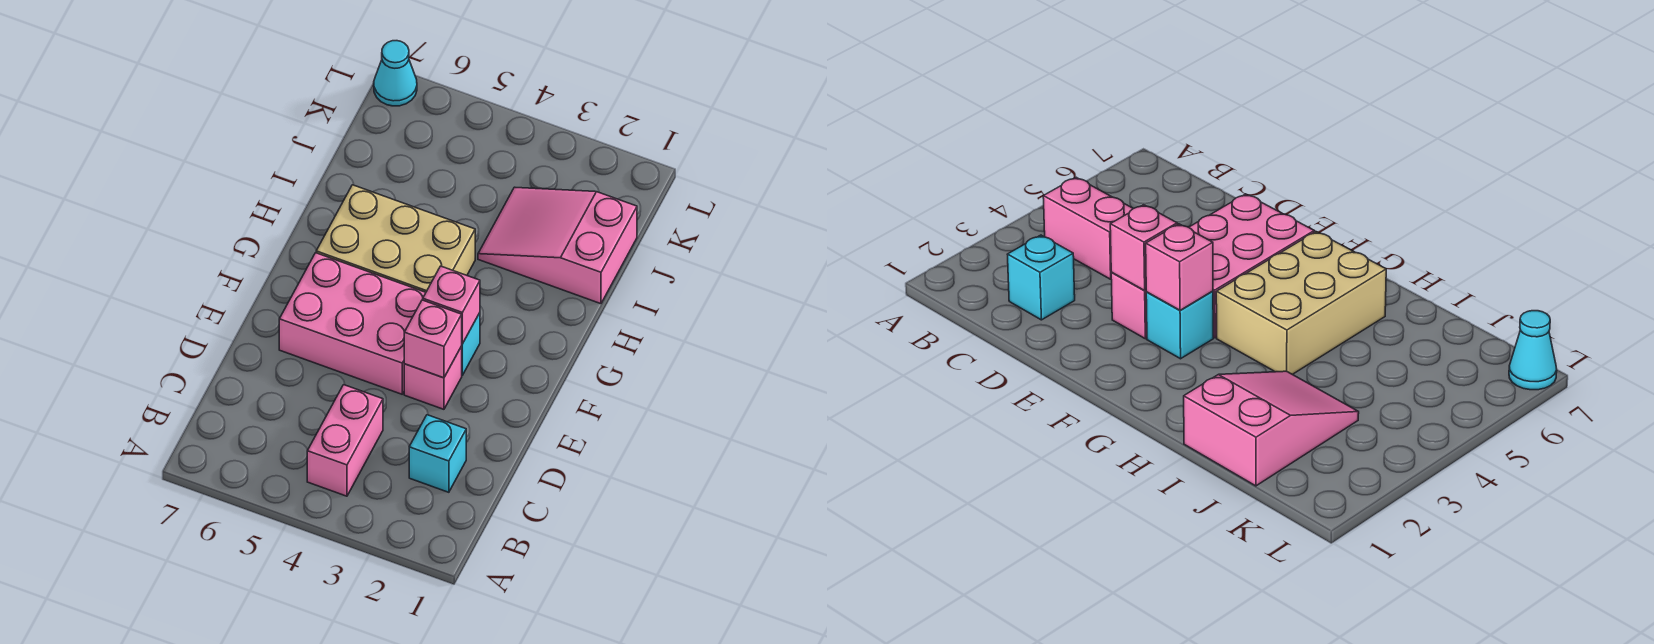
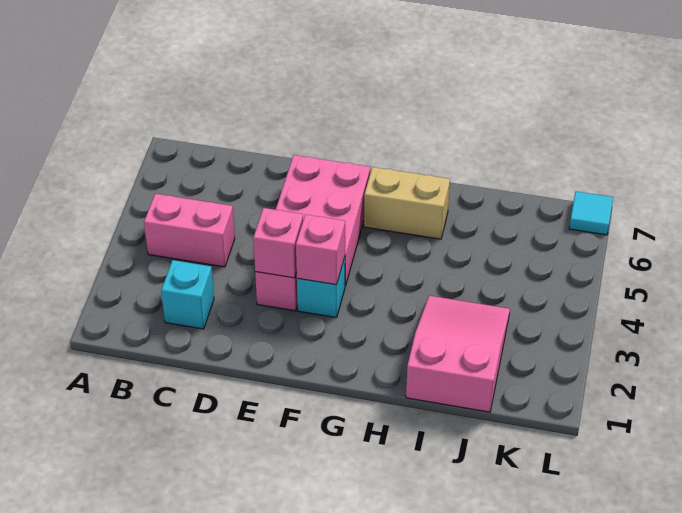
tan 2x3 brick [316,185,475,292] -> tan 1x2 brick [364,167,450,239]
cyan 1x1 cone [374,41,417,106] -> cyan 1x1 tile [569,191,613,235]

